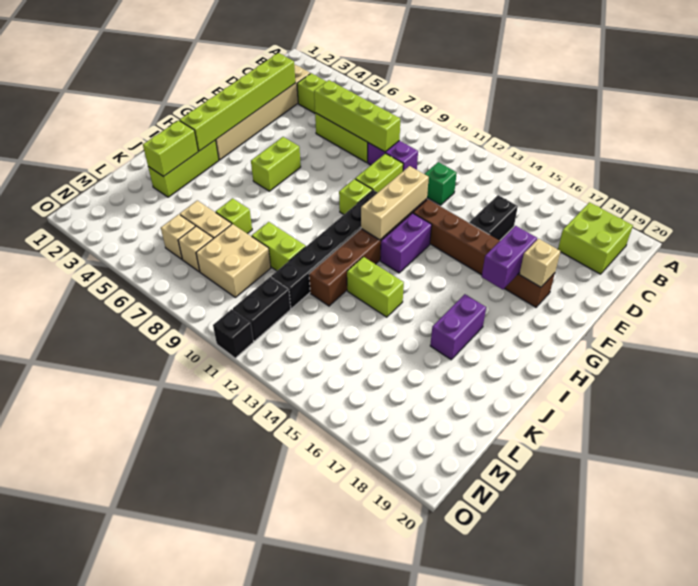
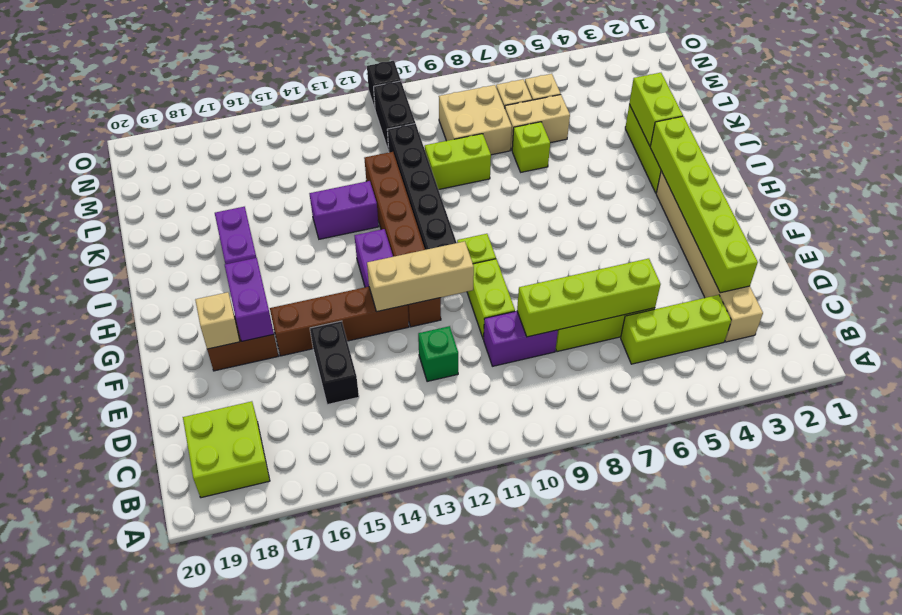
tan 1x3 brick [361,166,429,240] -> tan 1x3 brick turned to [367,241,474,312]
lime 1x2 brick [251,137,301,191] -> none
lime 1x2 brick [347,257,404,317] -> purple 1x2 brick [309,181,379,239]

